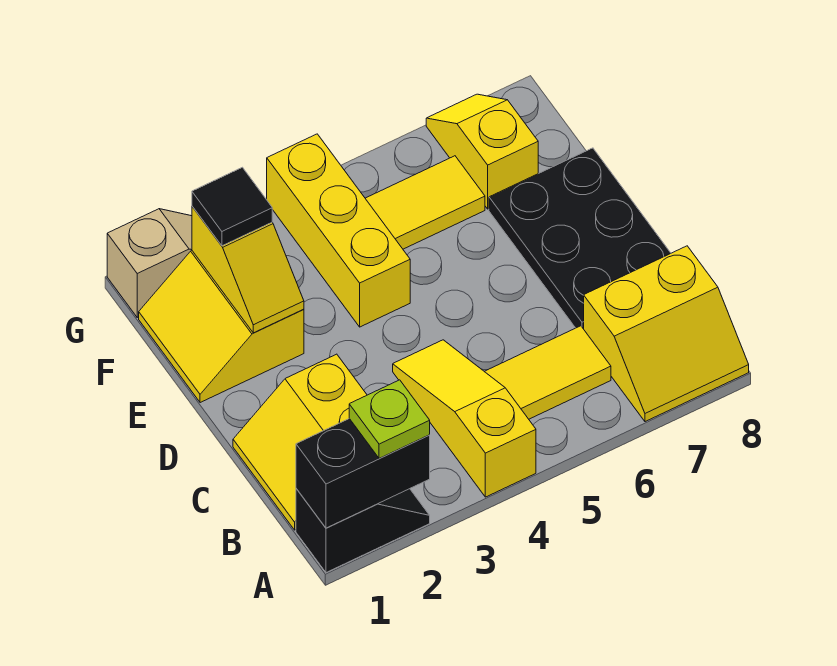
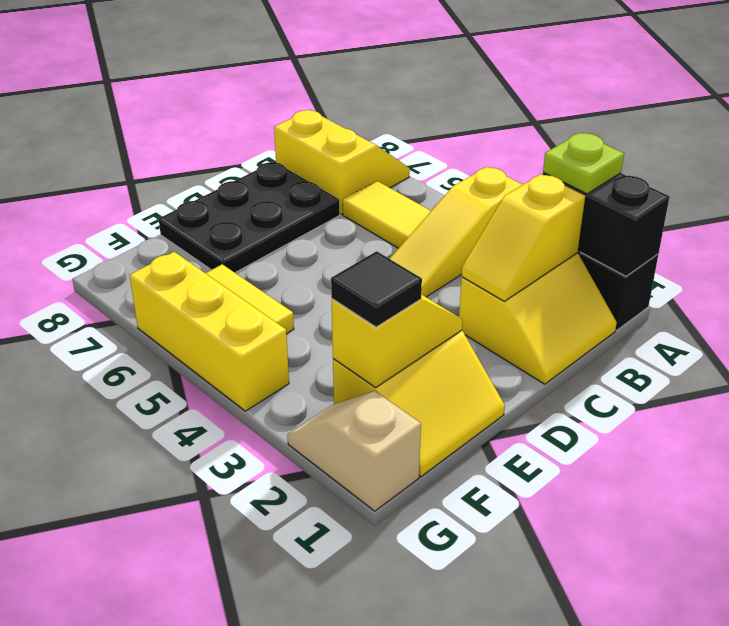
yellow 1x3 brick [267,134,410,327] -> yellow 1x3 brick turned to [130,252,289,411]
yellow 1x2 slope [426,94,538,209] -> yellow 1x2 slope moved to [462,174,585,301]

